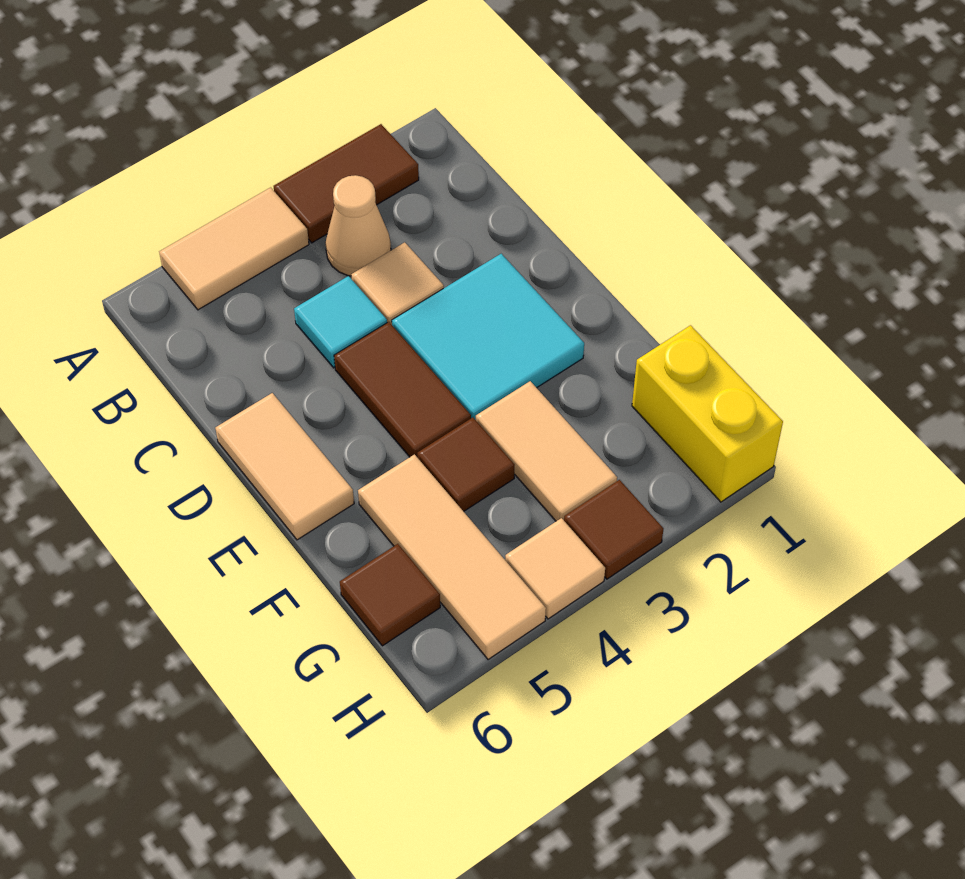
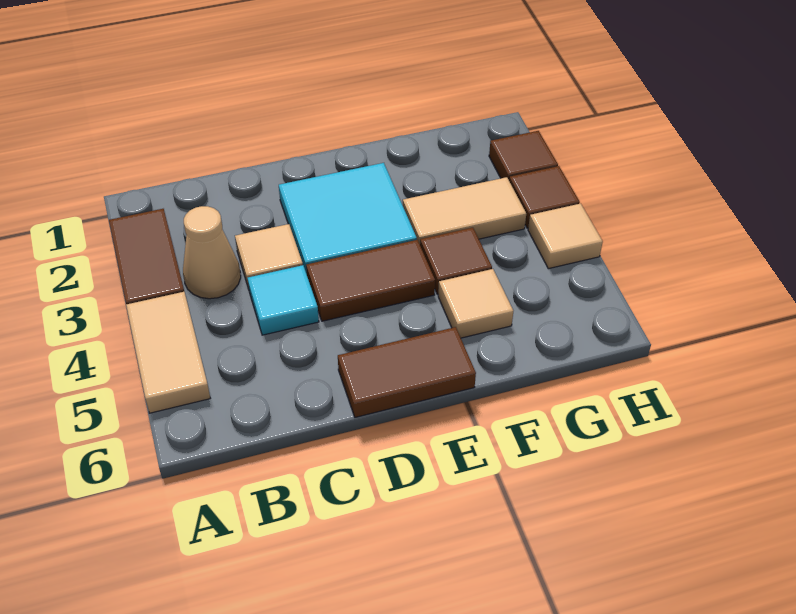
tan 1x2 tile [215,393,354,540] -> brown 1x2 tile [338,327,476,417]
tan 1x3 tile [358,454,546,660] -> tan 1x1 tile [438,269,513,338]
yellow 1x2 brick [632,325,783,502] -> none
brown 1x1 tile [340,544,440,646] -> brown 1x1 tile moved to [489,131,558,180]

